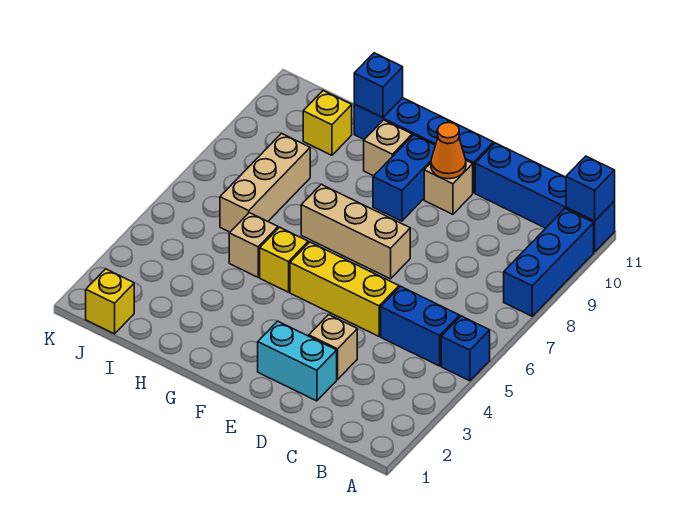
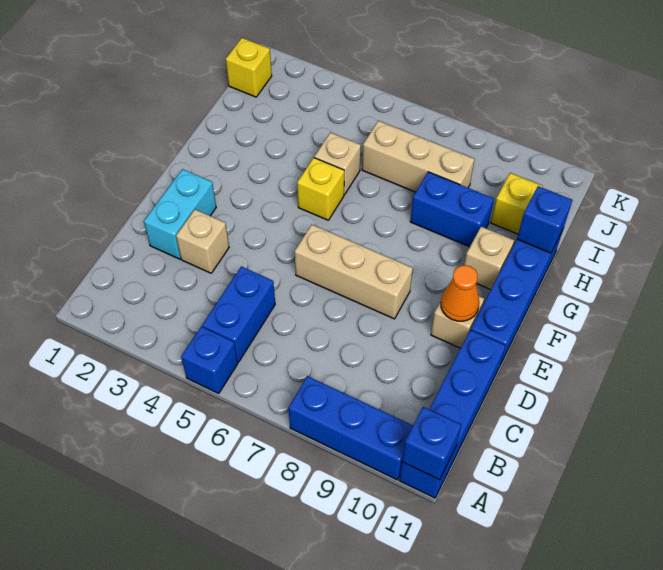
yellow 1x3 brick [290,242,399,336] -> none
tan 1x3 brick [301,184,410,279] -> tan 1x3 brick turned to [295,225,413,319]
blue 1x2 brick [373,135,435,221] -> blue 1x2 brick moved to [410,172,494,247]

